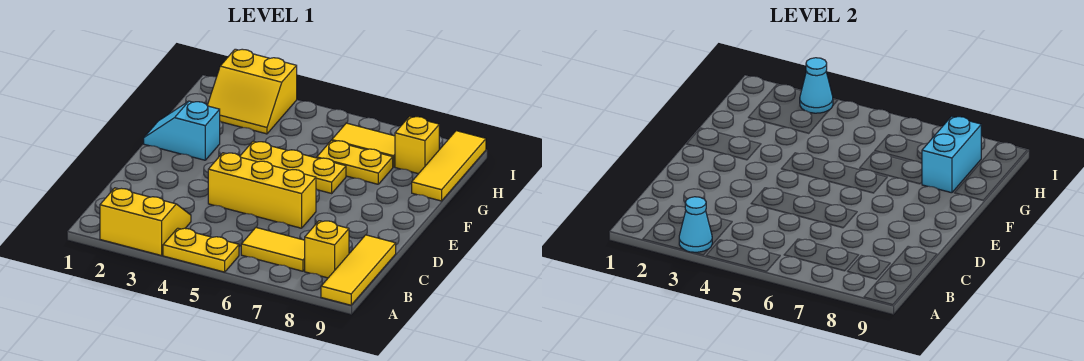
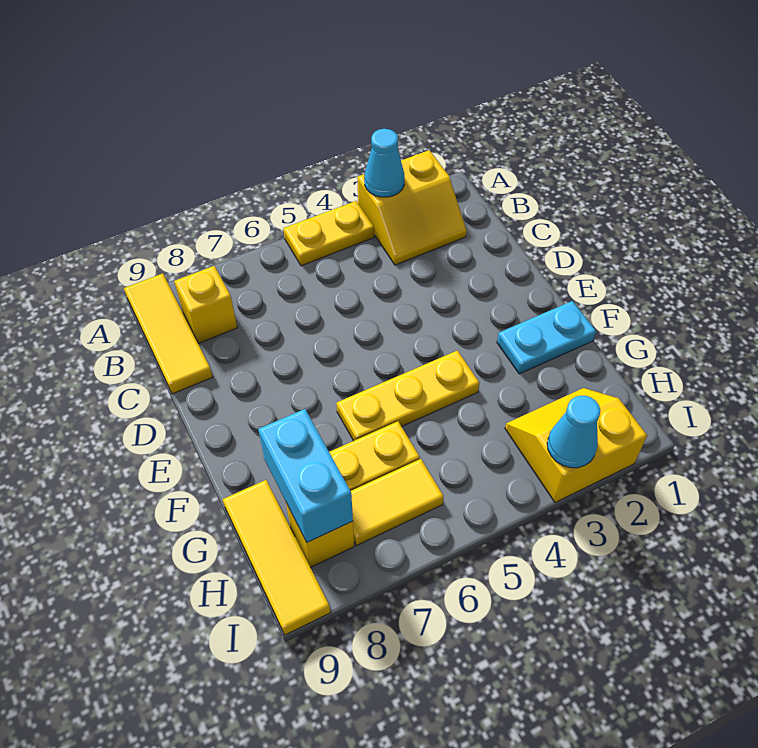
yellow 1x2 tile [241,227,305,271] -> none
yellow 1x3 brick [208,153,316,228] -> none
cyan 1x2 slope [144,101,220,160] -> cyan 1x2 plate [497,301,596,374]

